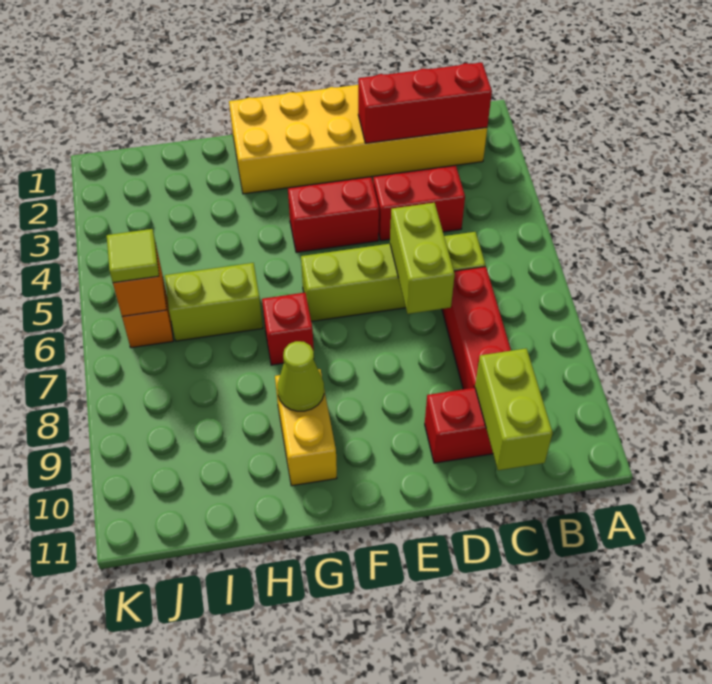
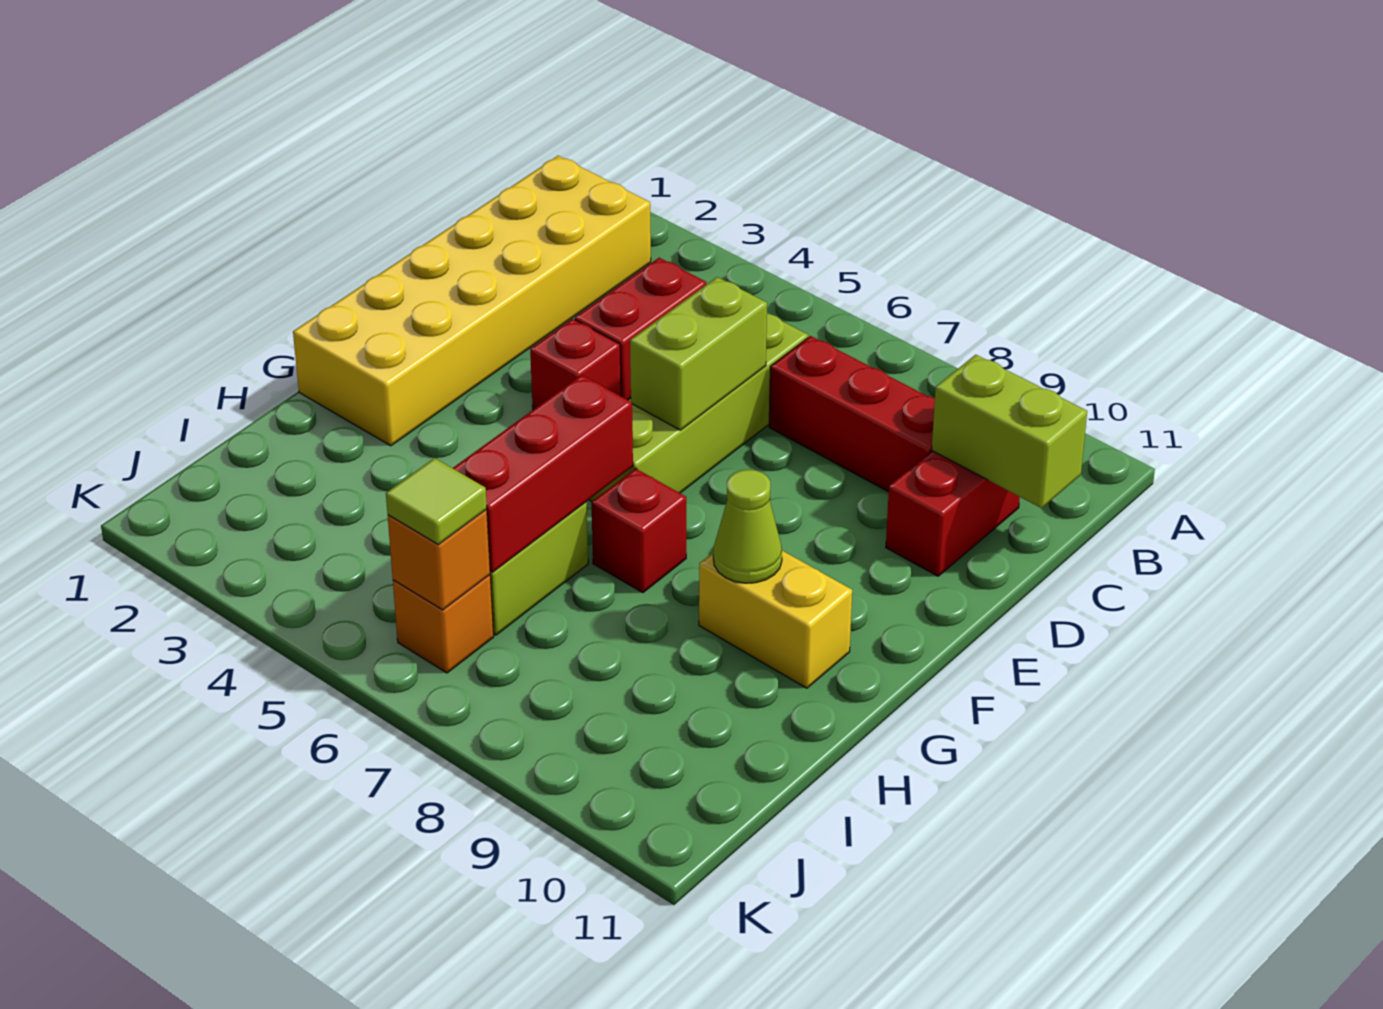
red 1x3 brick [358,63,492,143] -> red 1x3 brick moved to [453,375,633,572]
lime 1x2 brick [390,203,455,314] -> lime 1x2 brick turned to [630,277,767,430]
red 1x2 brick [288,177,379,253] -> red 1x1 brick [530,319,621,410]

